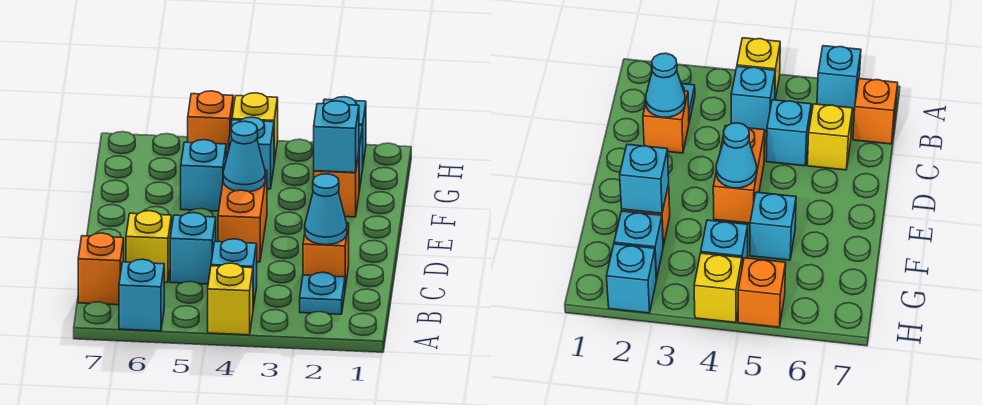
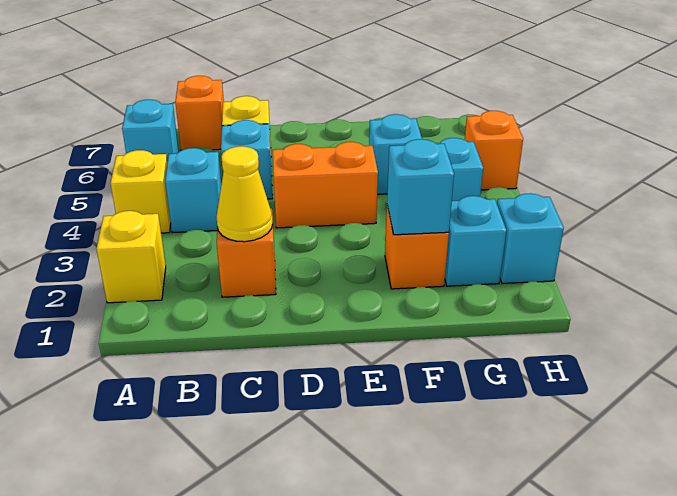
cyan 1x1 plate [300,272,345,314] -> none
cyan 1x1 cone [305,174,347,245] -> yellow 1x1 cone [216,146,273,242]
cyan 1x1 cone [223,121,265,192] -> none
yellow 1x1 brick [232,93,278,162] -> yellow 1x1 brick moved to [97,211,166,303]

